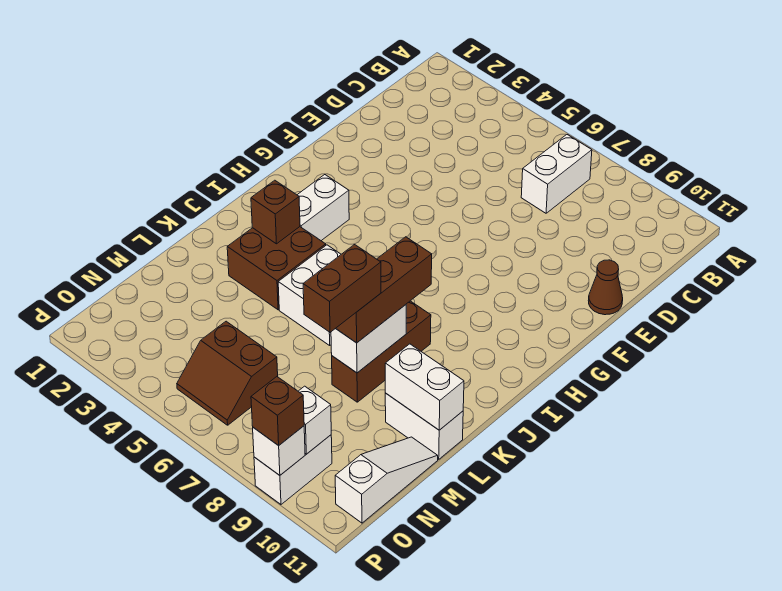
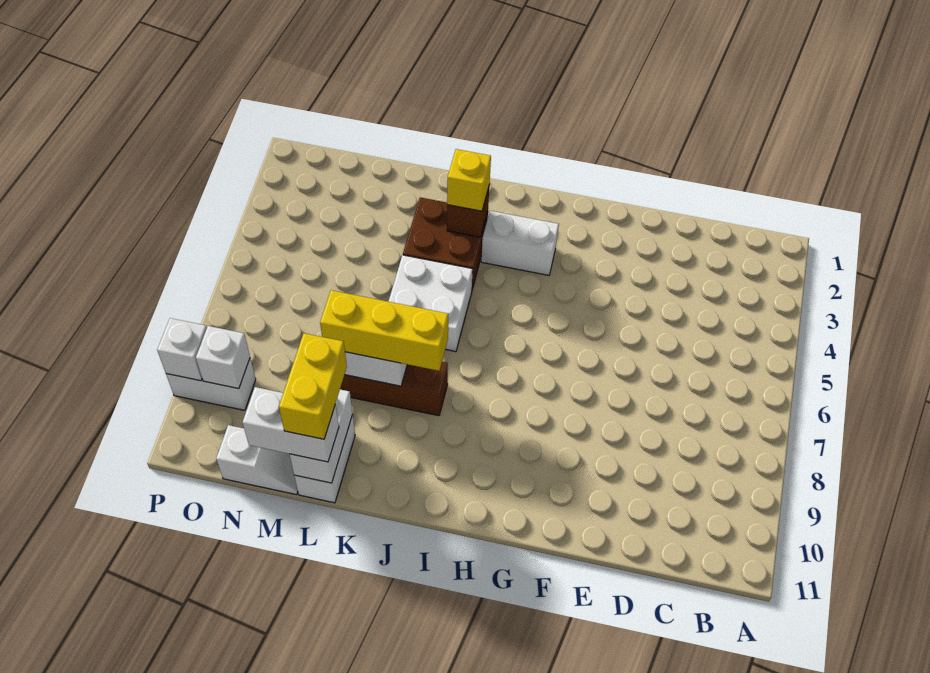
white 1x2 brick [521,135,592,213] -> white 1x2 brick moved to [243,387,339,462]
brown 1x1 cone [588,260,623,315] -> none
none -> yellow 1x1 brick [447,149,491,211]
brown 1x3 brick [336,237,432,343] -> yellow 1x3 brick [320,290,448,371]
brown 1x2 brick [303,245,381,332] -> none
none -> yellow 1x2 brick [279,333,347,439]
white 1x3 slope [335,437,438,523] -> white 1x2 slope [216,425,298,495]
brown 2x2 slope [177,321,278,425] -> none
brown 1x1 brick [251,377,304,446] -> none

